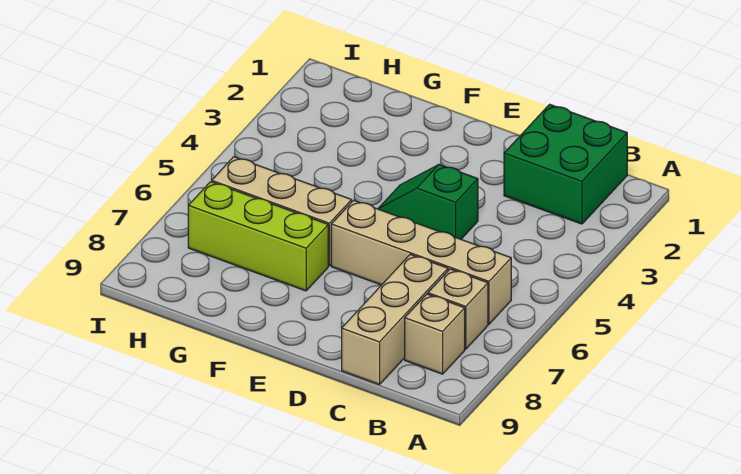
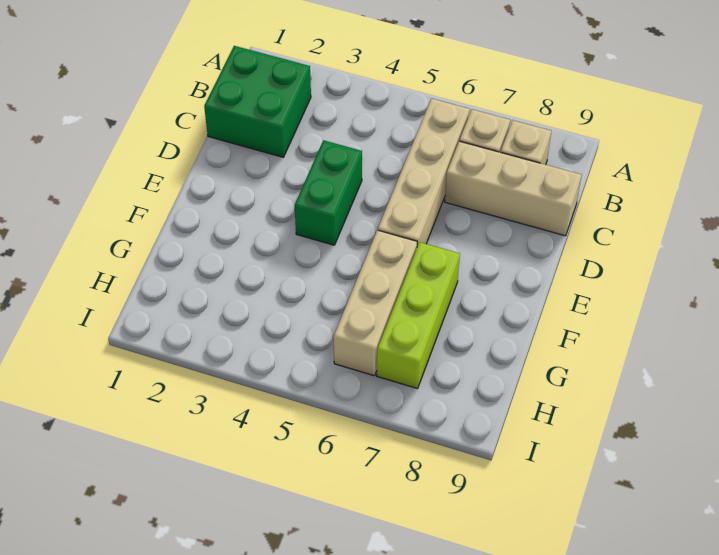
green 1x2 slope [378,165,478,239] -> green 1x2 brick [294,140,362,245]

